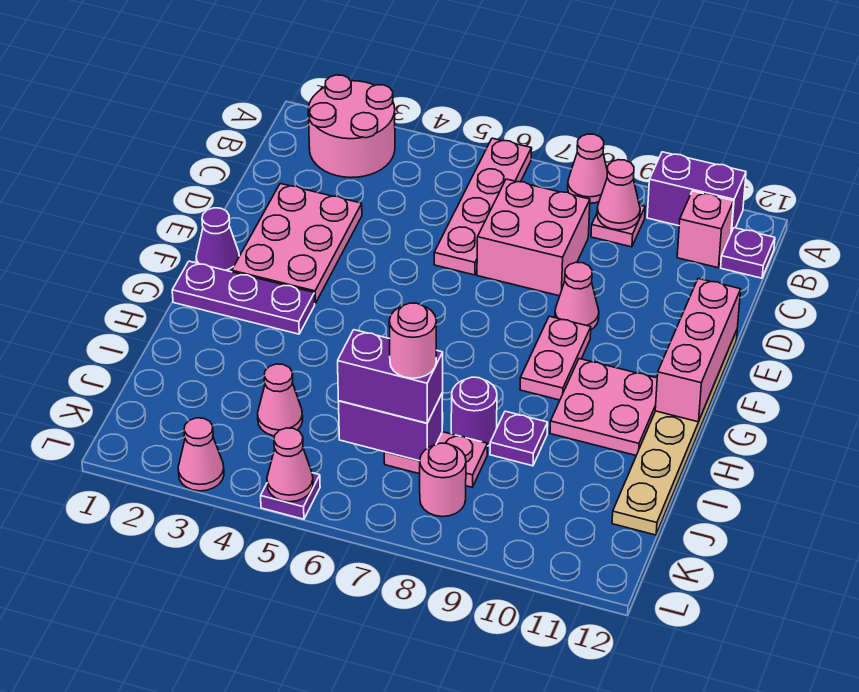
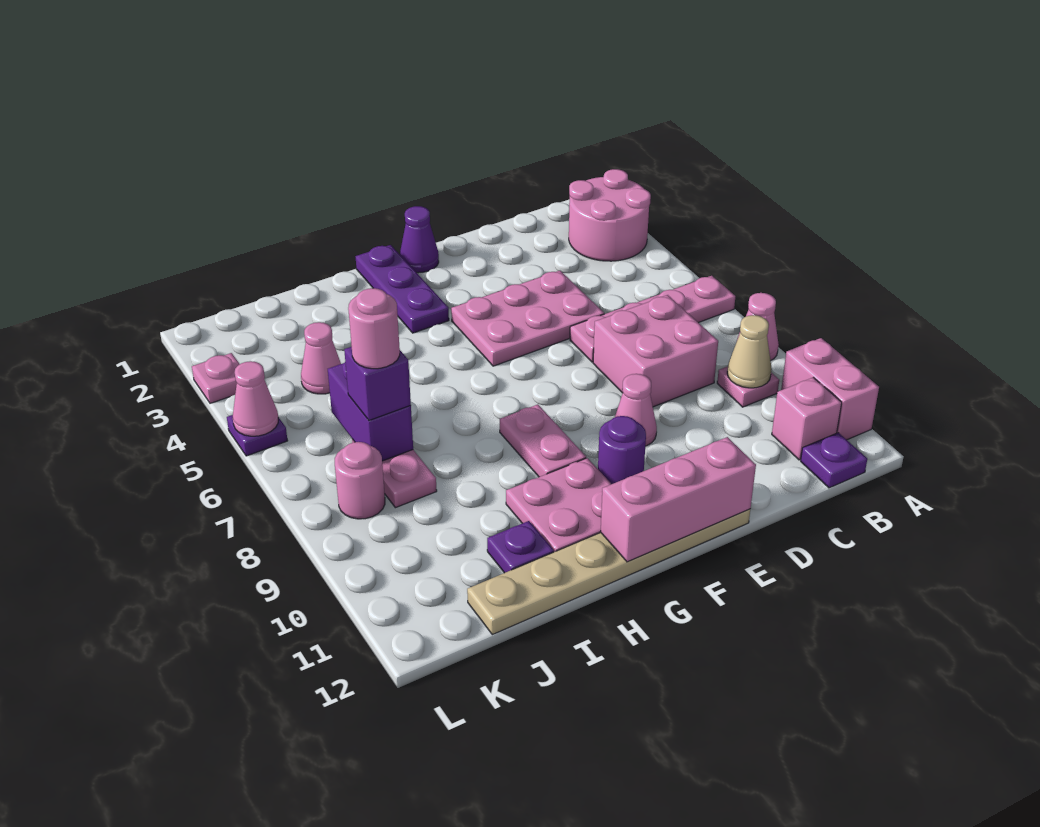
purple 1x2 brick [647,152,746,233] -> pink 1x2 brick [781,338,879,440]
pink 1x1 cone [597,160,640,230] -> tan 1x1 cone [727,315,772,388]
pink 2x3 plate [232,184,362,303] -> pink 2x3 plate moved to [451,271,604,366]
pink 1x2 plate [520,316,591,400] -> pink 1x2 plate turned to [500,405,586,477]
purple 1x1 round brick [451,377,497,446] -> purple 1x1 round brick moved to [598,416,646,484]
purple 1x1 plate [490,411,548,466] -> purple 1x1 plate moved to [487,521,554,573]
purple 1x2 brick [338,330,443,423] -> purple 1x1 brick [344,347,411,420]
pink 1x1 cone [178,418,224,491] -> pink 1x1 plate [192,353,240,403]

